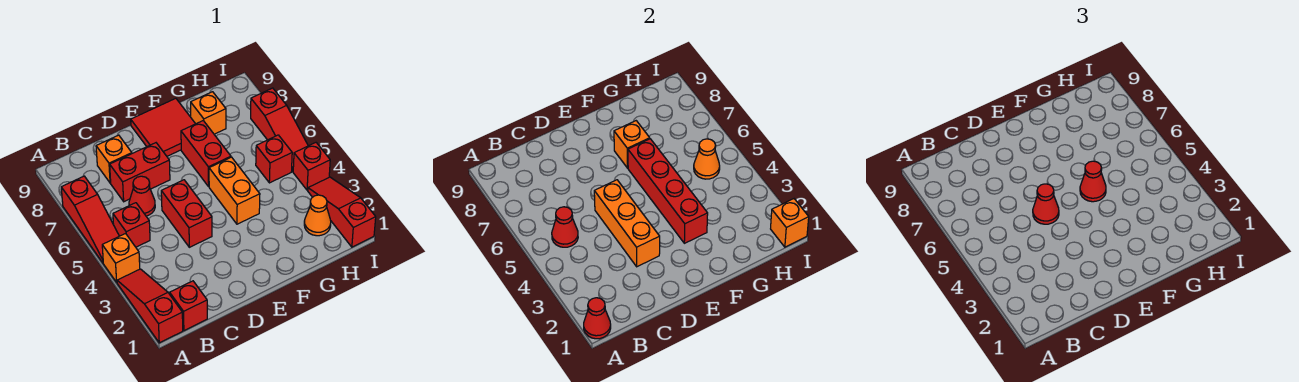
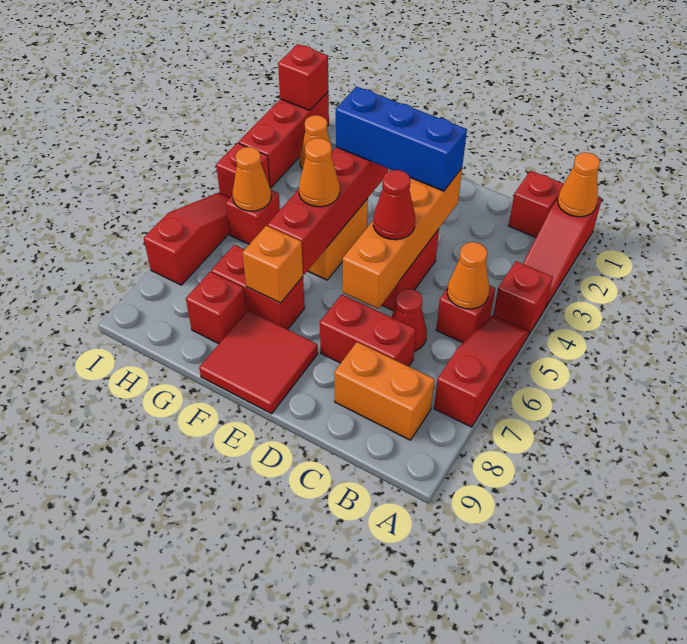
red 1x1 cone [584,298,611,339] -> orange 1x1 cone [558,152,600,217]
orange 1x1 brick [102,234,140,282] -> red 1x1 brick [493,261,553,335]
red 1x1 cone [552,207,578,247] -> orange 1x1 cone [447,242,489,309]
orange 1x1 brick [96,135,132,183] -> orange 1x2 brick [334,342,435,440]
orange 1x3 brick [594,180,660,267] -> orange 1x4 brick [343,168,462,309]
none -> blue 1x3 brick [336,87,467,191]
red 1x1 cone [1080,161,1106,202] -> orange 1x1 cone [299,138,340,207]
red 1x2 brick [181,121,231,186] -> red 1x2 brick turned to [211,245,305,329]
orange 1x1 brick [191,92,226,134] -> red 1x1 brick [186,272,246,344]
red 1x3 slope [308,177,376,247] -> red 1x3 brick [238,92,329,187]
orange 1x1 brick [771,199,809,247] -> red 1x1 brick [278,44,328,111]

